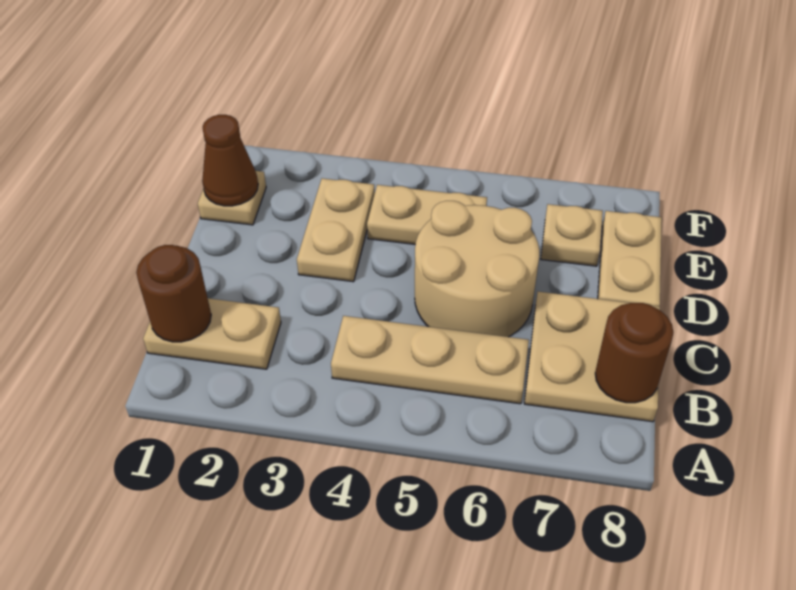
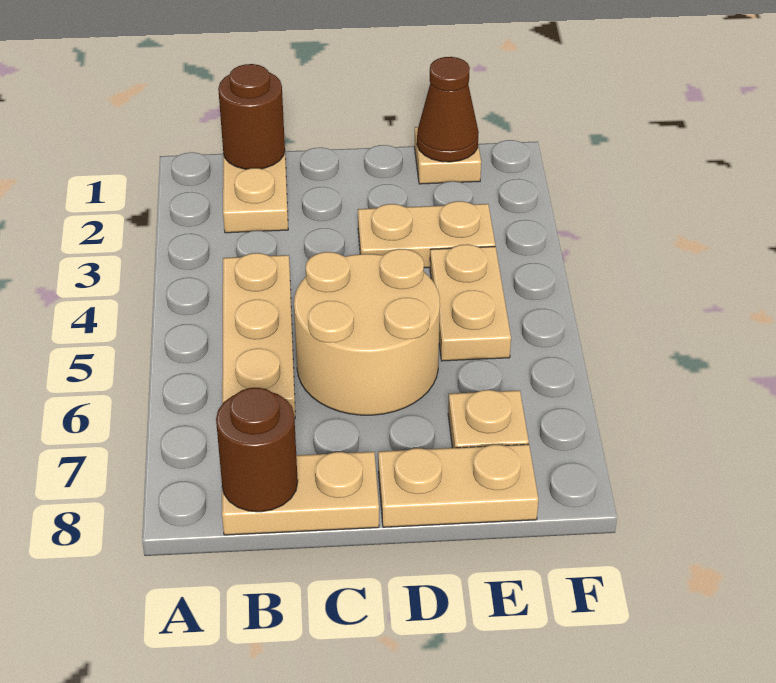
tan 2x2 plate [524,292,660,422] -> tan 1x2 plate [222,452,379,535]

